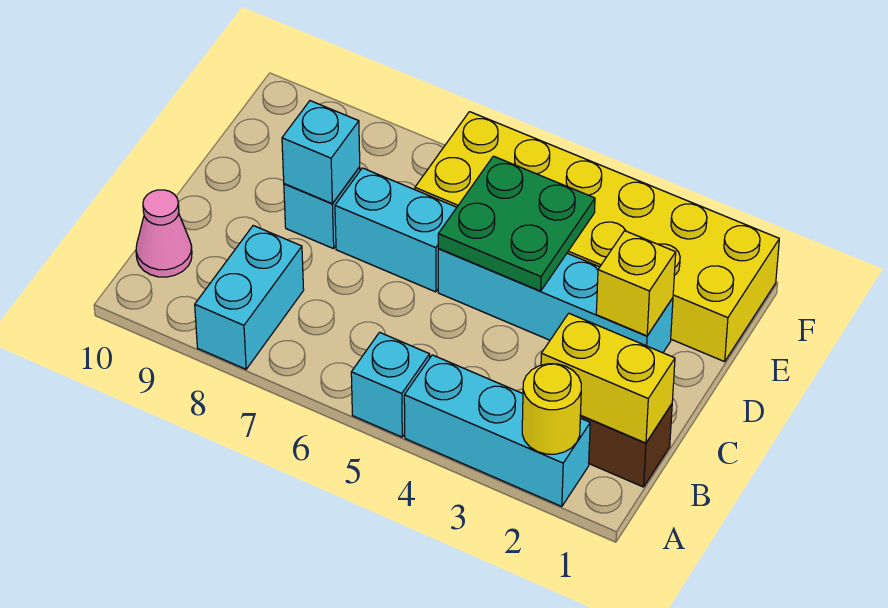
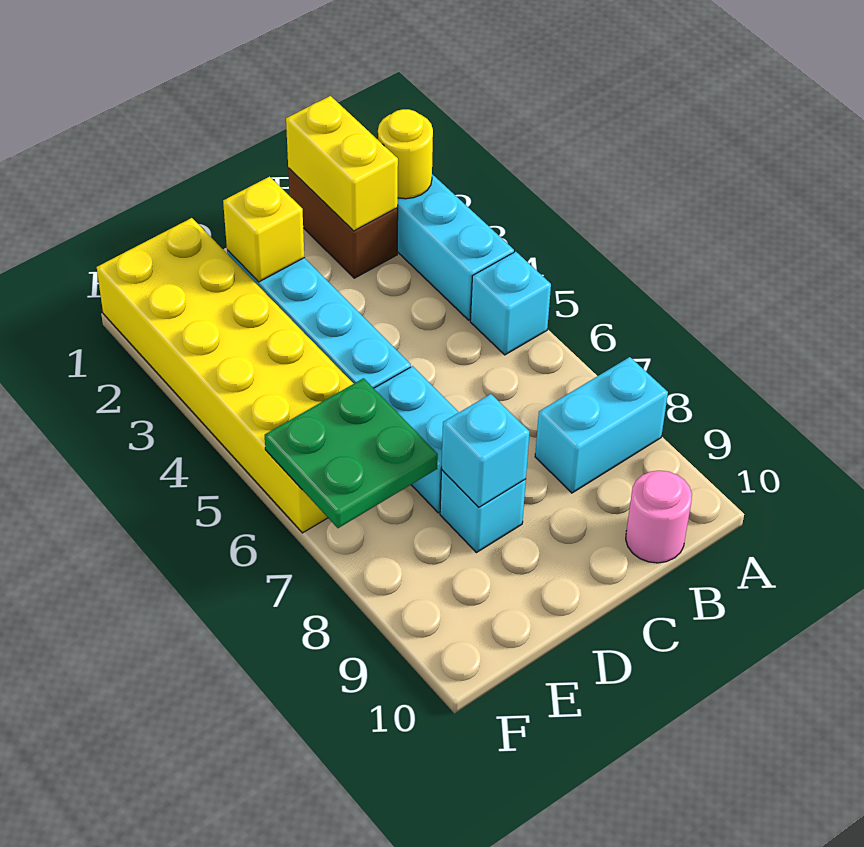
pink 1x1 cone [136,190,192,277] -> pink 1x1 round brick [626,471,692,563]
green 2x2 plate [438,156,595,291] -> green 2x2 plate moved to [265,378,438,528]

